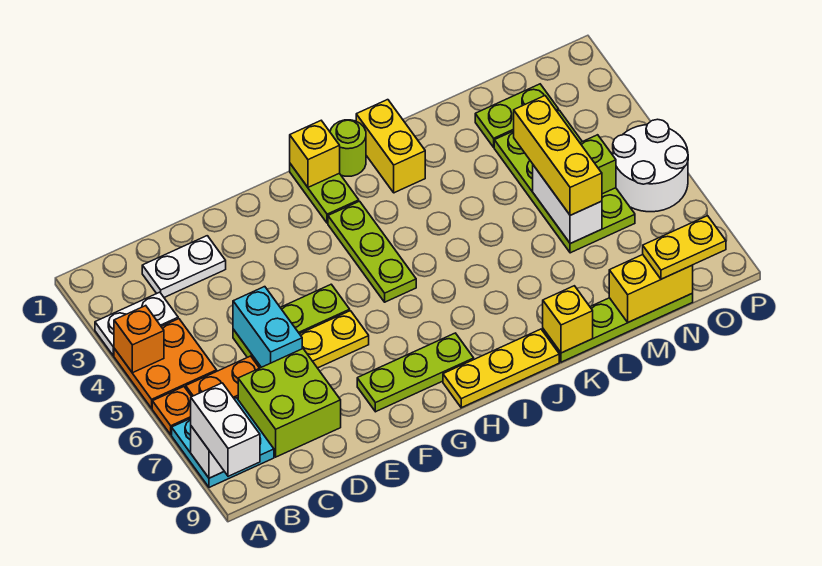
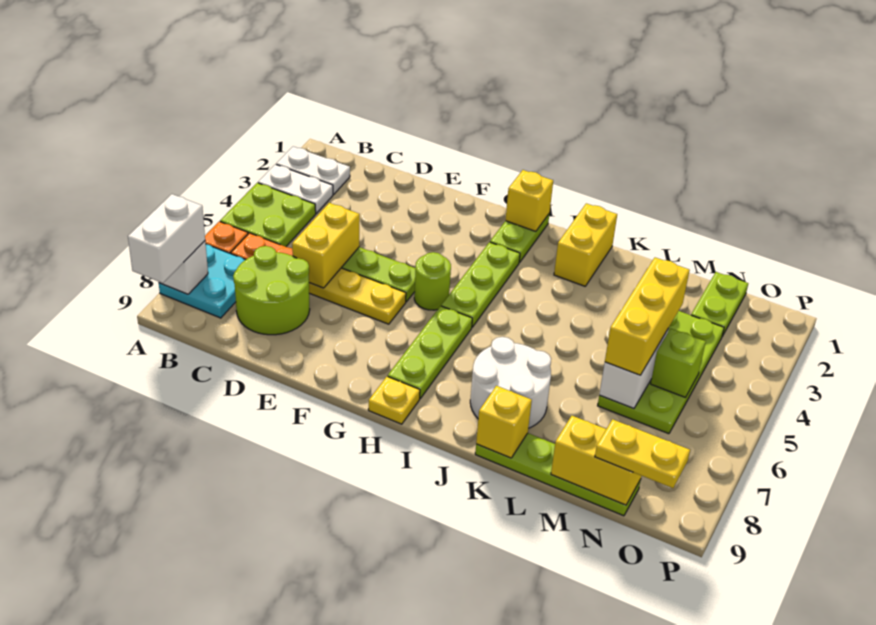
orange 2x2 plate [114,319,217,408] -> lime 2x2 plate [220,183,316,247]
orange 1x1 brick [114,306,164,373] -> none
white 1x2 plate [142,236,226,297] -> white 1x2 plate moved to [276,146,350,194]
lime 2x2 brick [238,349,341,457] -> lime 2x2 round brick [233,246,310,335]
cyan 1x2 brick [233,287,302,367] -> yellow 1x2 brick [292,203,360,288]
lime 1x3 plate [357,333,474,412] -> lime 1x3 plate turned to [388,306,472,399]
yellow 1x3 plate [443,329,559,408] -> yellow 1x1 plate [368,376,420,424]
lime 1x1 round brick [330,120,366,176] -> lime 1x1 round brick moved to [414,252,451,310]
lime 1x2 plate [475,84,559,147] -> lime 1x2 plate turned to [691,272,748,336]
white 2x2 round brick [613,119,688,212] -> white 2x2 round brick moved to [470,337,551,428]

